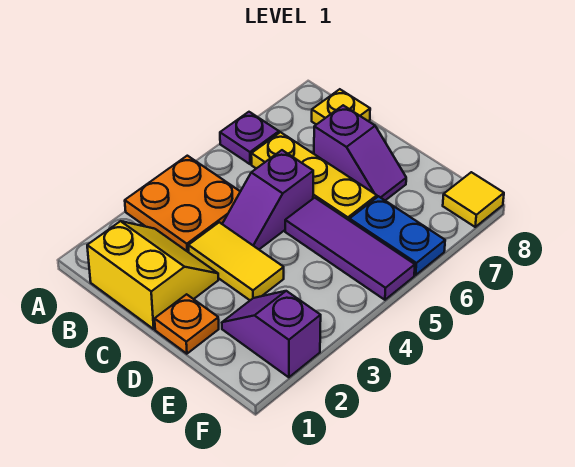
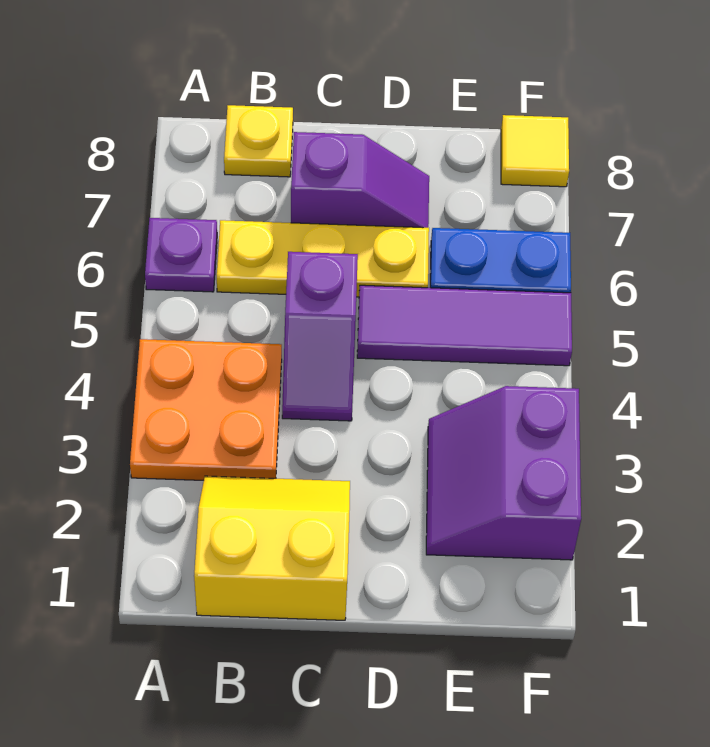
yellow 1x2 tile [188,222,284,300] -> none
orange 1x1 plate [155,294,219,354] -> none
purple 1x2 slope [222,291,321,377] -> purple 2x2 slope [426,386,581,560]

